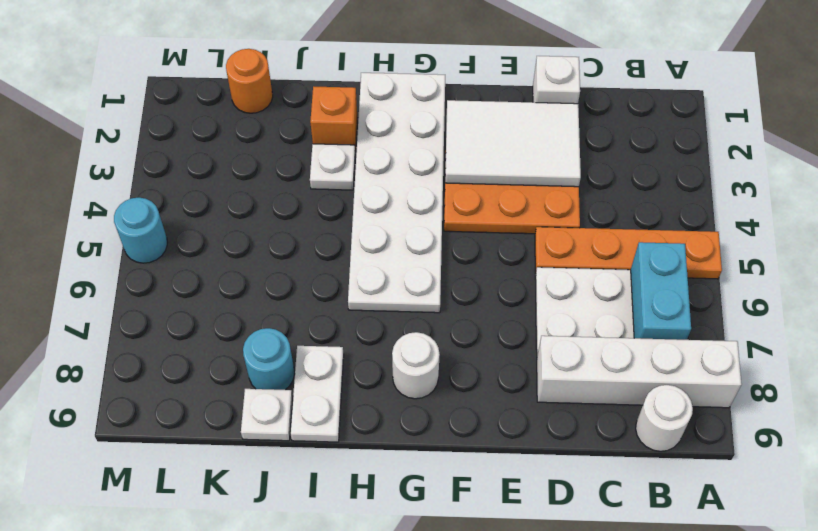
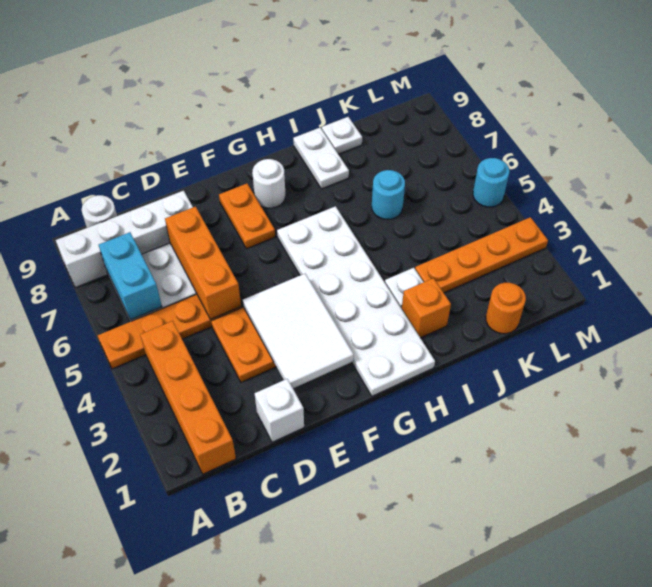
none -> orange 1x4 brick [140,321,236,474]
white 2x3 tile [445,100,581,187] -> white 2x3 tile turned to [243,274,354,388]
none -> orange 1x3 brick [165,207,241,319]
none -> orange 1x2 plate [219,184,275,249]
none -> orange 1x4 plate [415,217,548,293]
cyan 1x1 round brick [243,328,294,390] -> cyan 1x1 round brick moved to [372,170,405,219]

